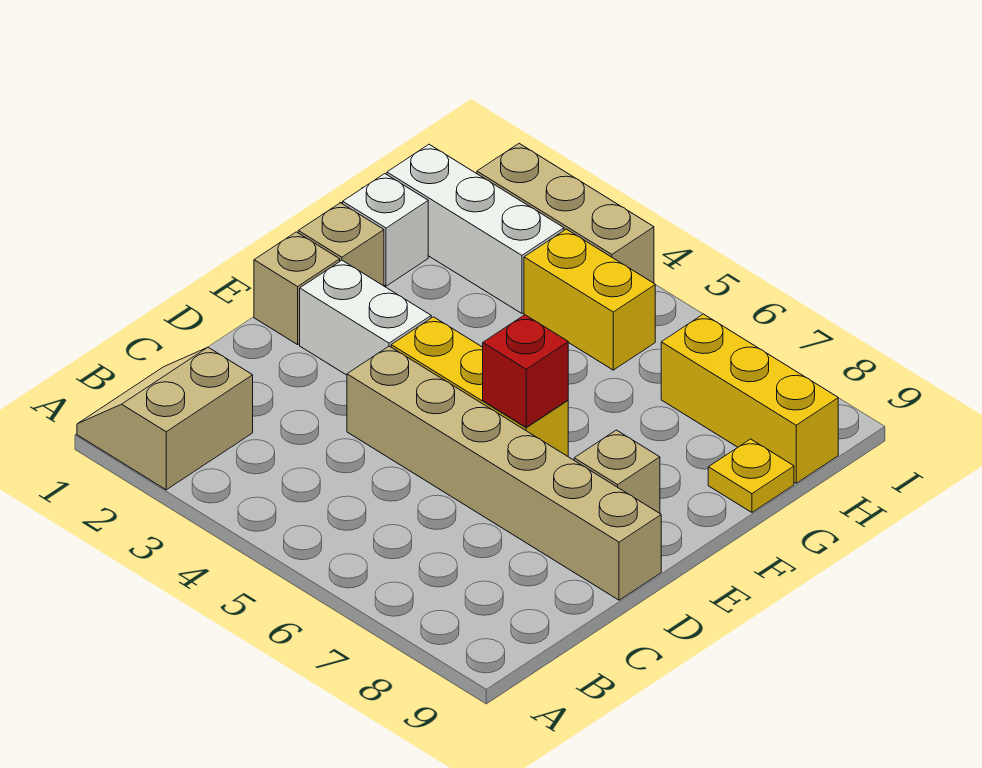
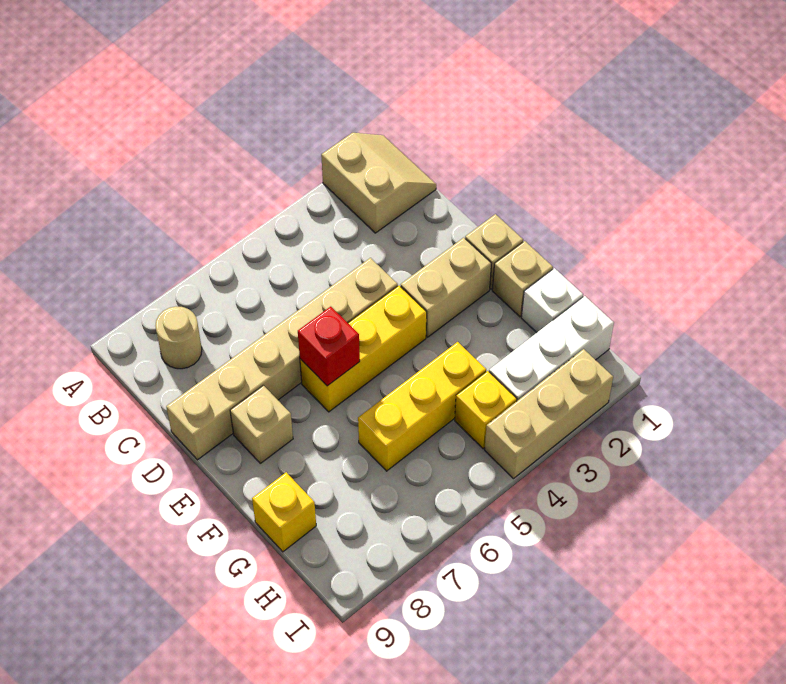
none -> tan 1x1 round brick [155,306,202,369]
white 1x2 brick [300,260,431,375] -> tan 1x2 brick [401,238,491,337]
yellow 1x1 plate [708,439,794,512] -> yellow 1x1 brick [252,472,316,552]
yellow 1x2 brick [524,229,655,370] -> yellow 1x1 brick [455,371,517,449]
yellow 1x3 brick [661,314,838,483] -> yellow 1x3 brick moved to [358,342,486,471]

